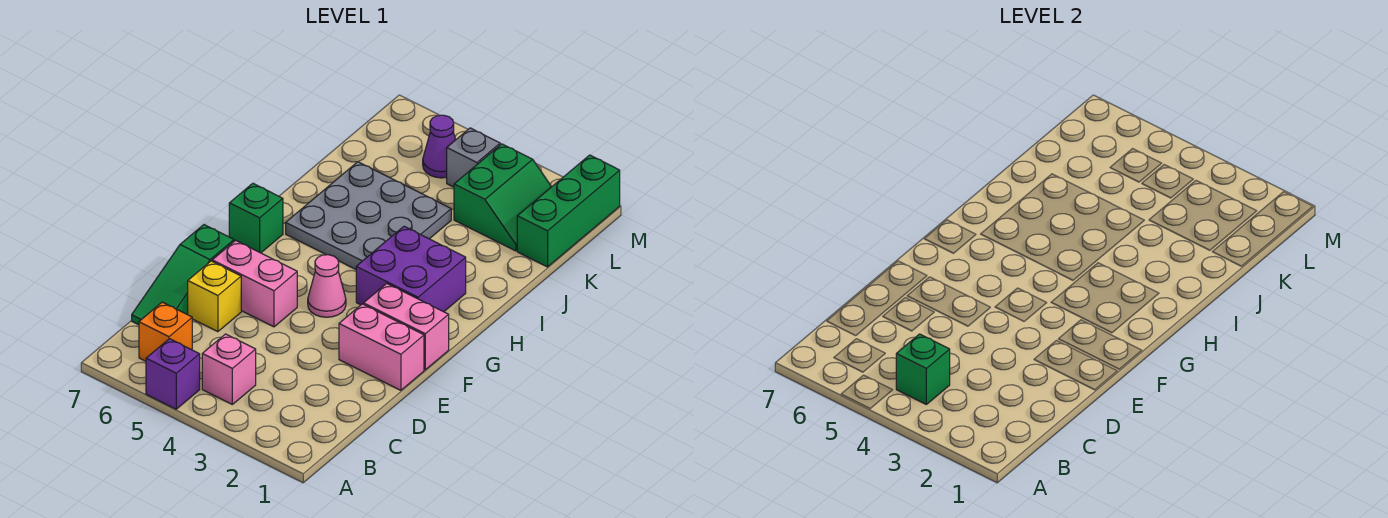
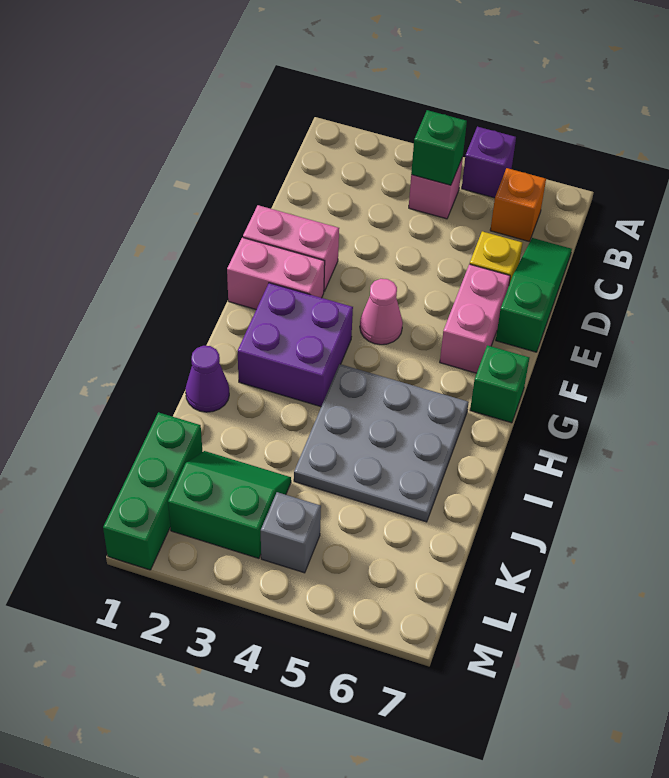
pink 1x2 brick [212,240,297,327] -> pink 1x2 brick turned to [440,264,510,373]
green 2x2 slope [454,144,551,251] -> green 2x2 slope turned to [168,451,291,558]
purple 1x1 cone [423,115,456,178] -> purple 1x1 cone moved to [185,346,229,412]

